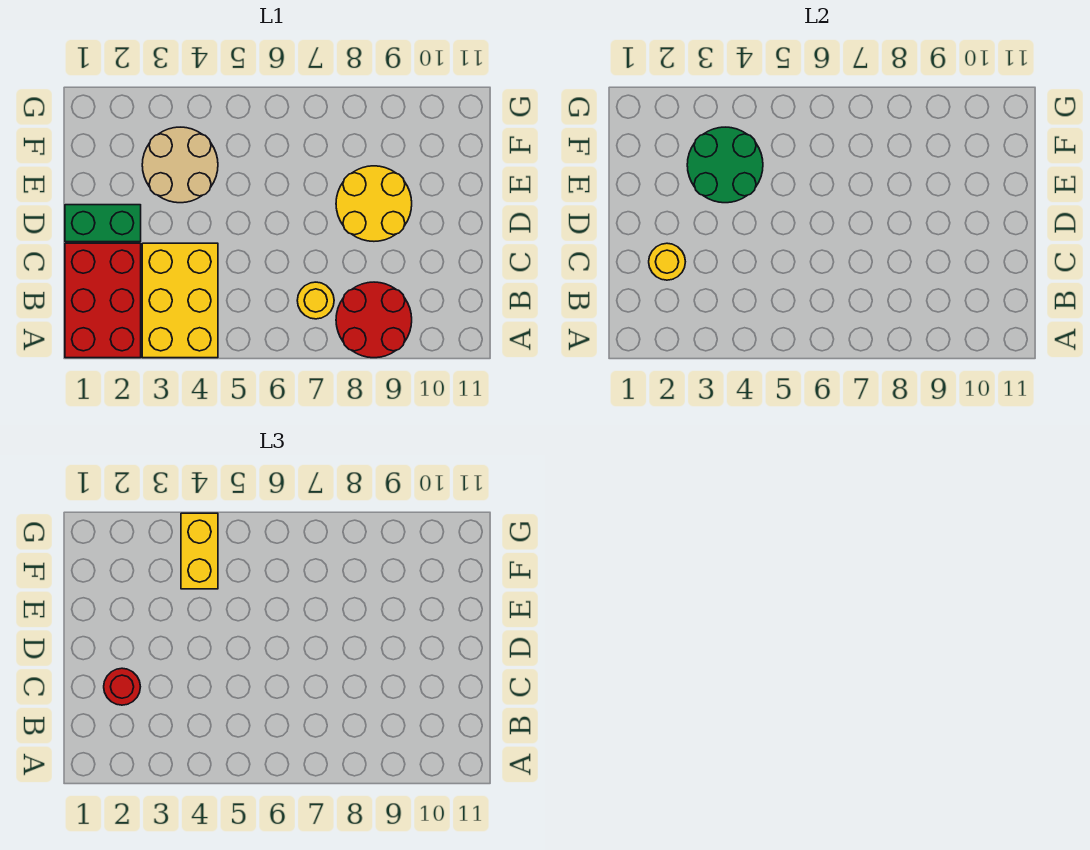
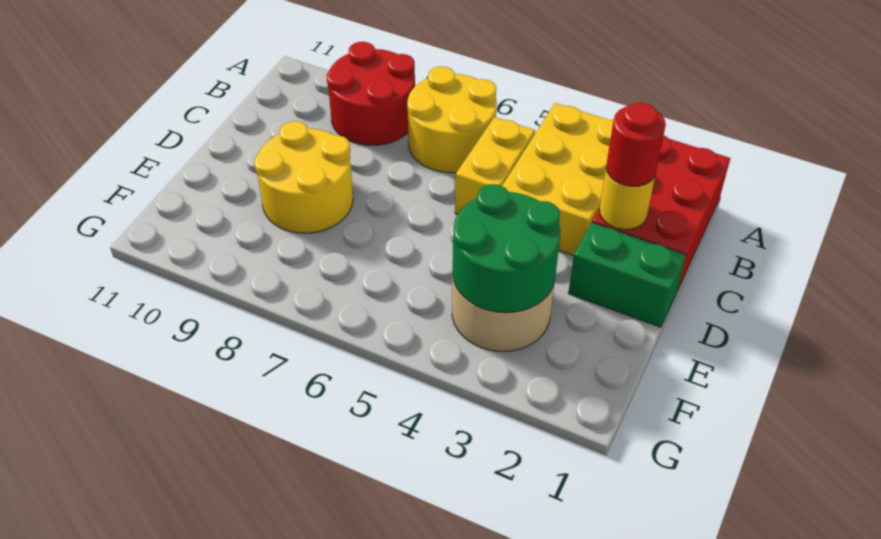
yellow 1x1 round brick [297,282,334,319] -> yellow 2x2 round brick [407,67,497,173]
yellow 1x2 brick [181,513,218,589] -> yellow 1x2 brick moved to [455,117,535,215]

